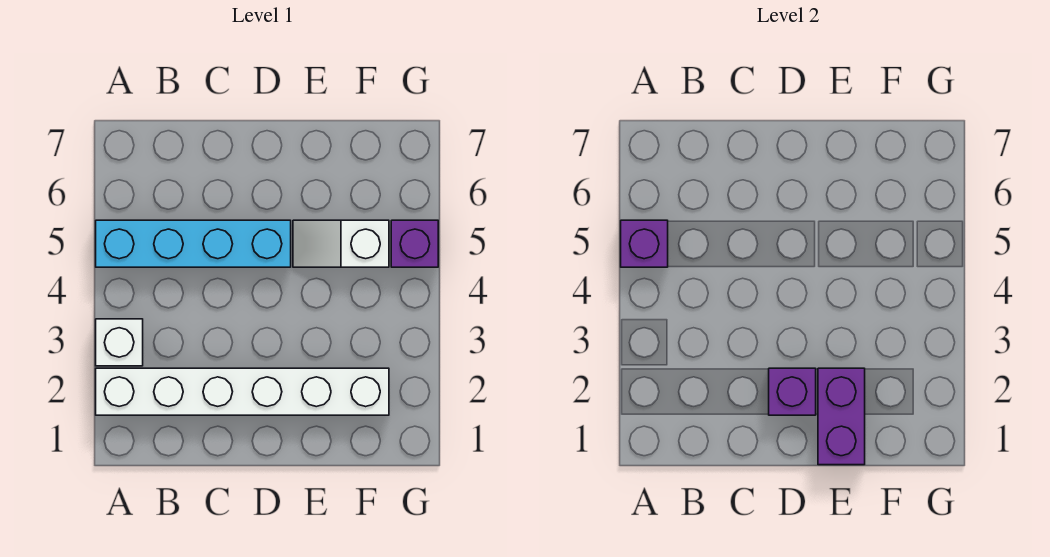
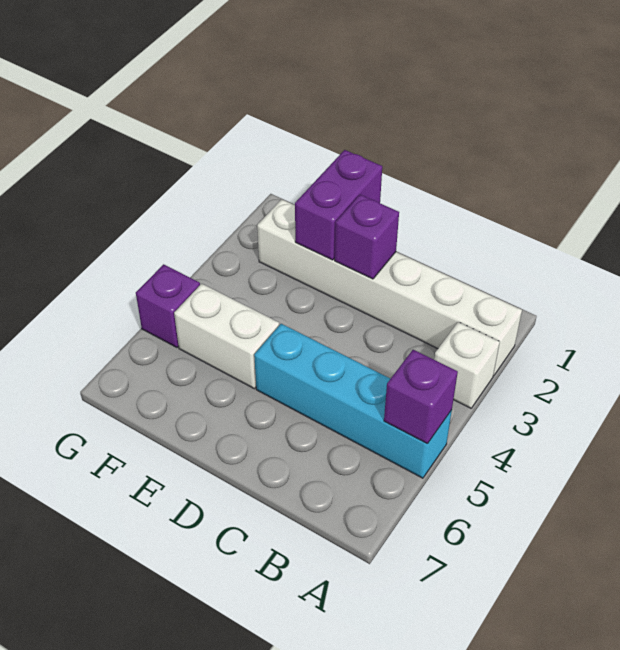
white 1x2 slope [293,220,389,267] -> white 1x2 brick [174,284,279,389]

